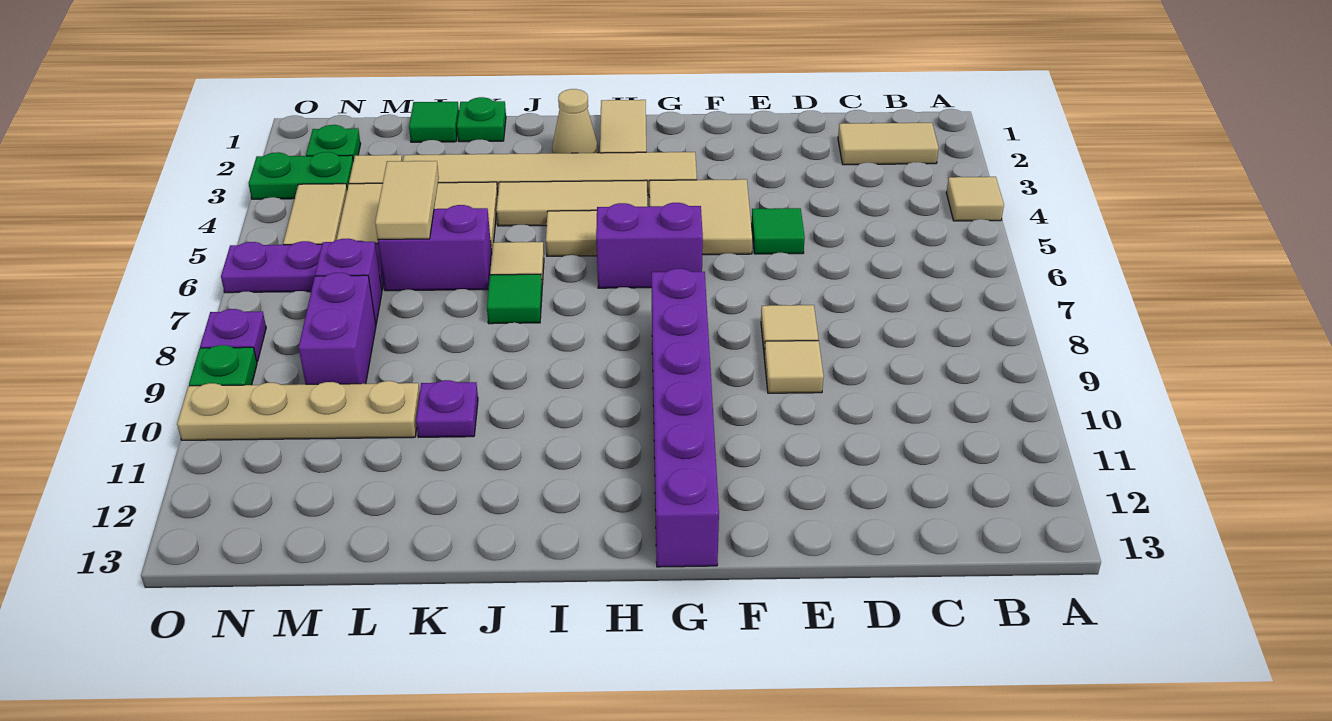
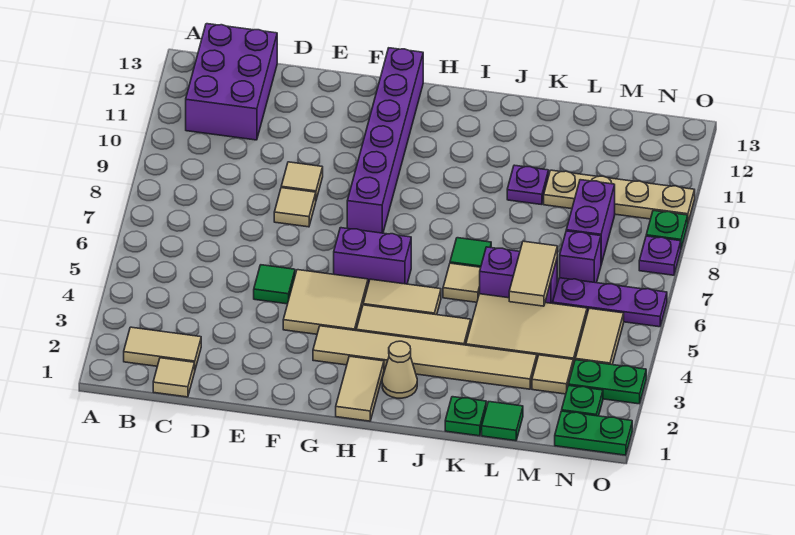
tan 1x1 tile [946,177,1004,221] -> tan 1x1 tile moved to [153,358,195,397]
none -> purple 2x3 brick [186,24,277,140]
none -> green 1x2 plate [555,411,632,455]

